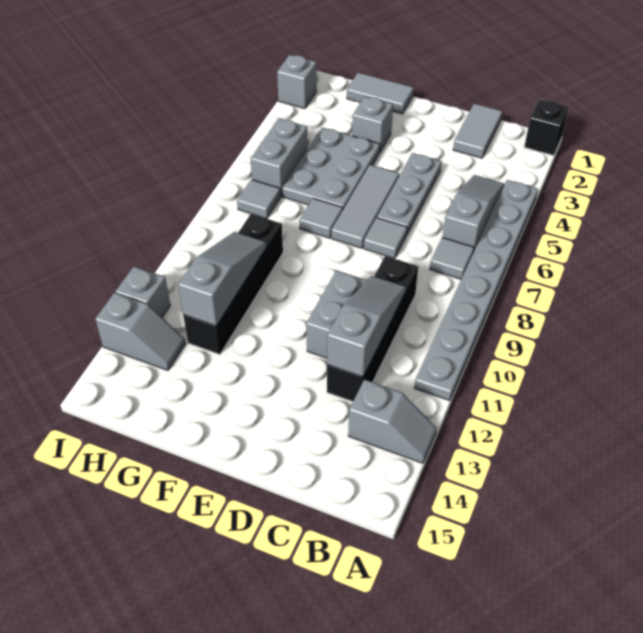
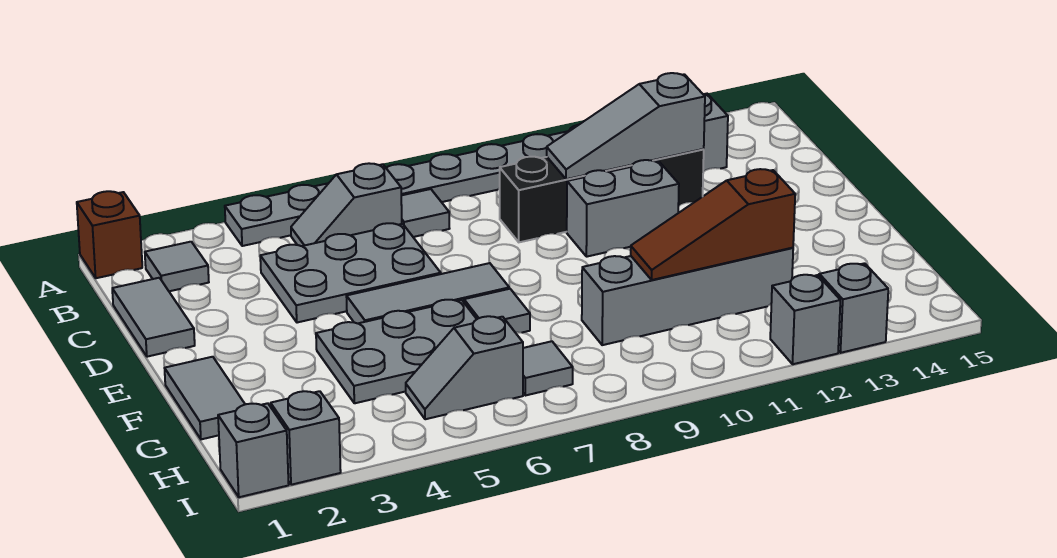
black 1x1 brick [524,99,569,156] -> brown 1x1 brick [77,191,142,278]
grey 1x3 slope [443,175,504,251] -> grey 1x2 slope [291,163,402,246]
grey 1x2 tile [453,103,502,158] -> grey 1x2 tile turned to [112,278,195,357]
grey 1x3 plate [377,153,442,234] -> grey 2x3 plate [260,223,441,323]
grey 1x1 tile [364,218,407,259] -> grey 1x1 tile moved to [145,242,209,291]
grey 1x1 brick [352,96,393,152] -> grey 1x1 brick moved to [218,403,289,497]
black 1x4 brick [183,214,283,354] -> grey 1x4 brick [582,248,793,345]
grey 1x3 slope [178,232,266,326] -> brown 1x3 slope [631,169,795,280]
grey 1x2 brick [251,118,308,196] -> grey 1x2 slope [406,316,523,419]

